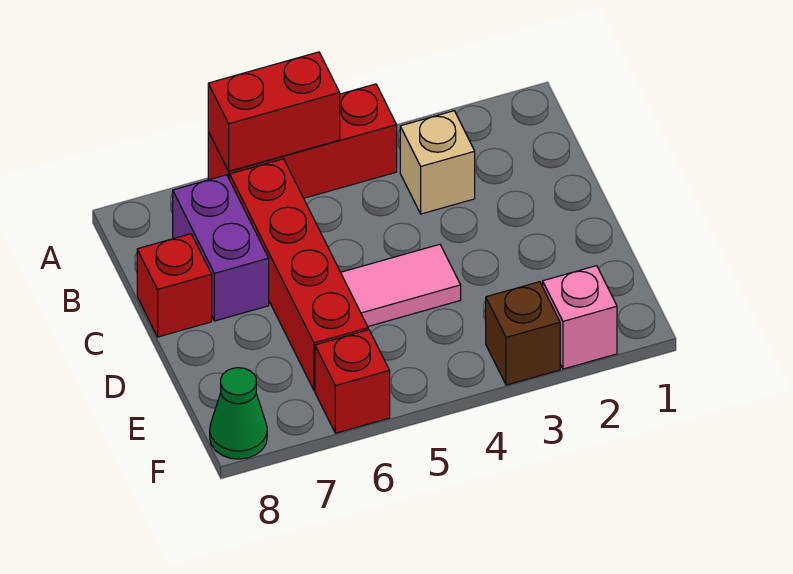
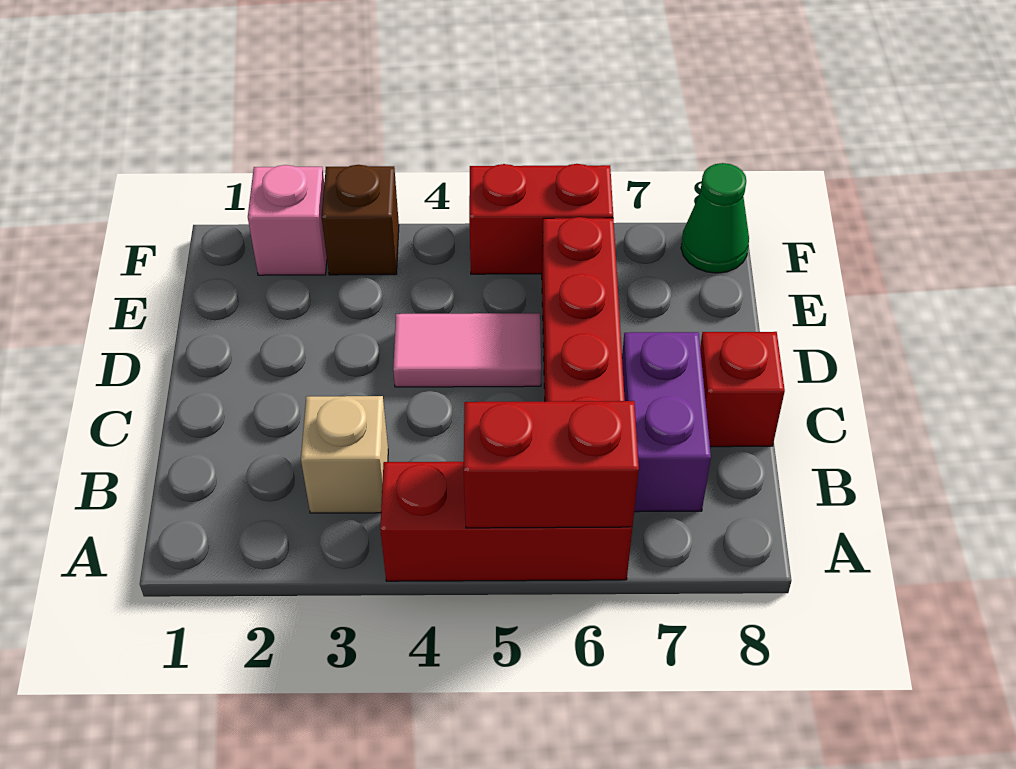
red 1x1 brick [315,330,390,433] -> red 1x2 brick [469,164,613,274]

